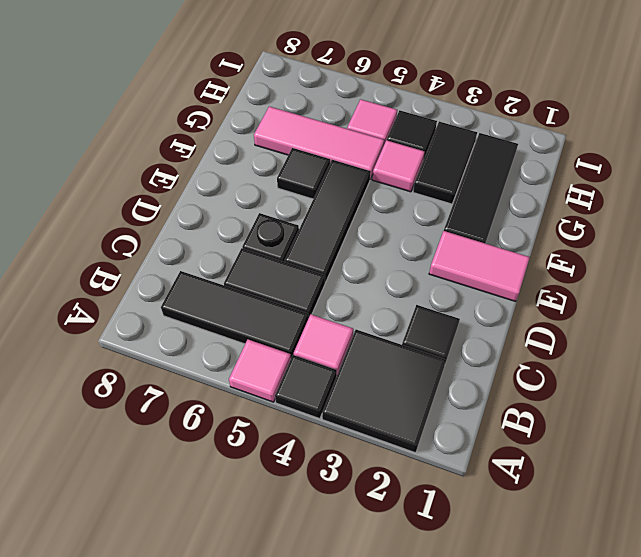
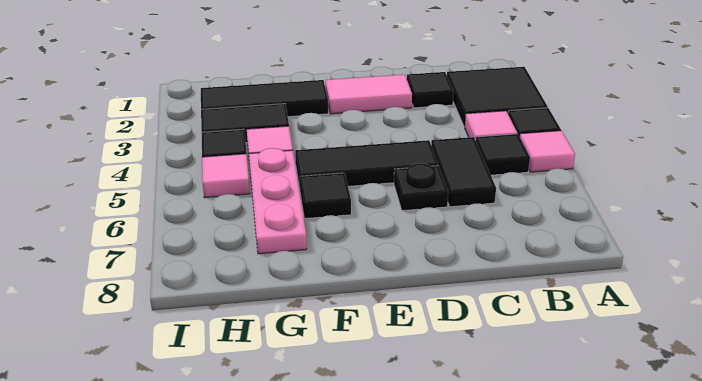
black 1x3 tile [161,271,308,358] -> black 1x1 tile [476,134,530,175]
pink 1x2 tile [429,231,530,301] -> pink 1x2 tile turned to [326,75,412,114]
pink 1x3 tile [254,106,384,179] -> pink 1x3 plate [249,148,307,254]

